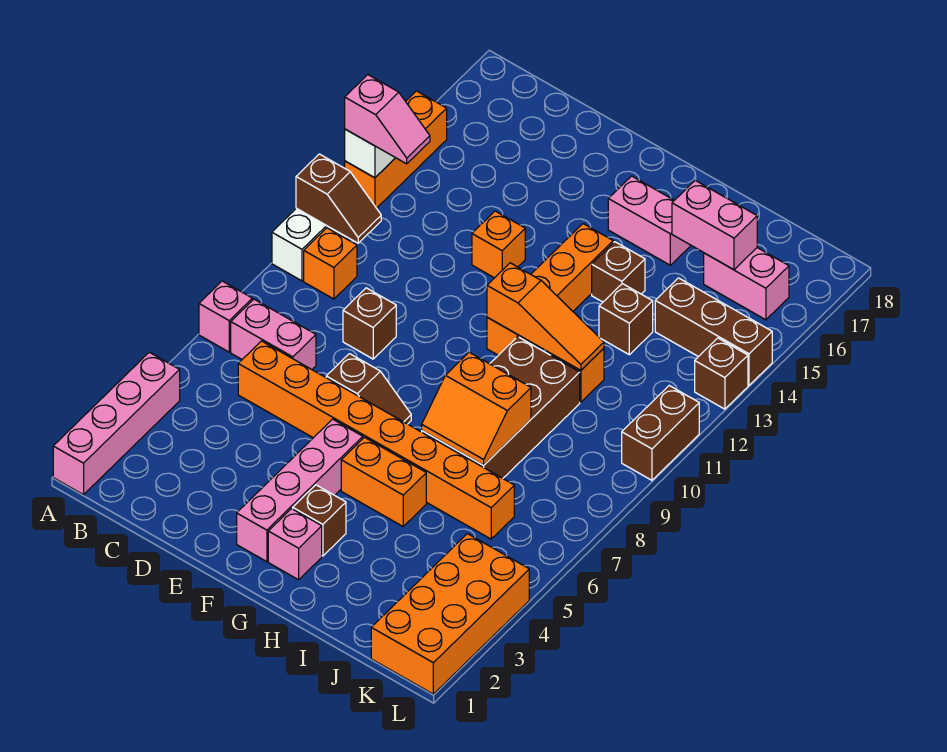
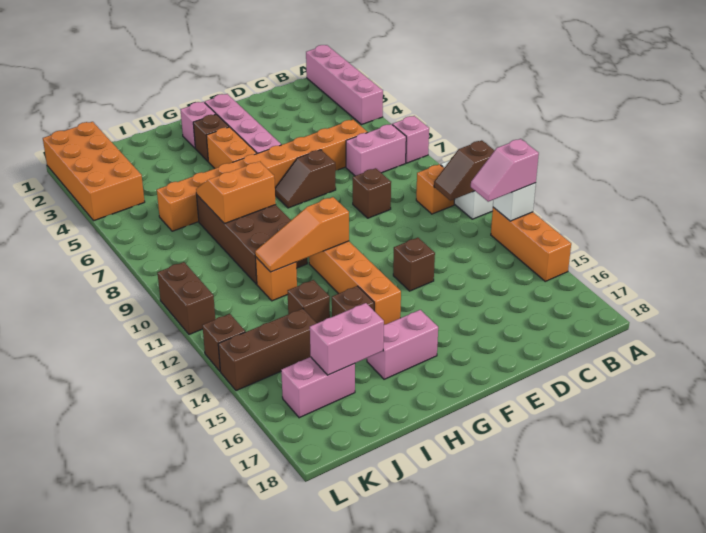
orange 1x1 brick [472,211,525,278] -> brown 1x1 brick [393,238,435,291]
orange 1x2 brick [341,437,426,526] -> orange 1x2 brick turned to [206,127,257,168]

